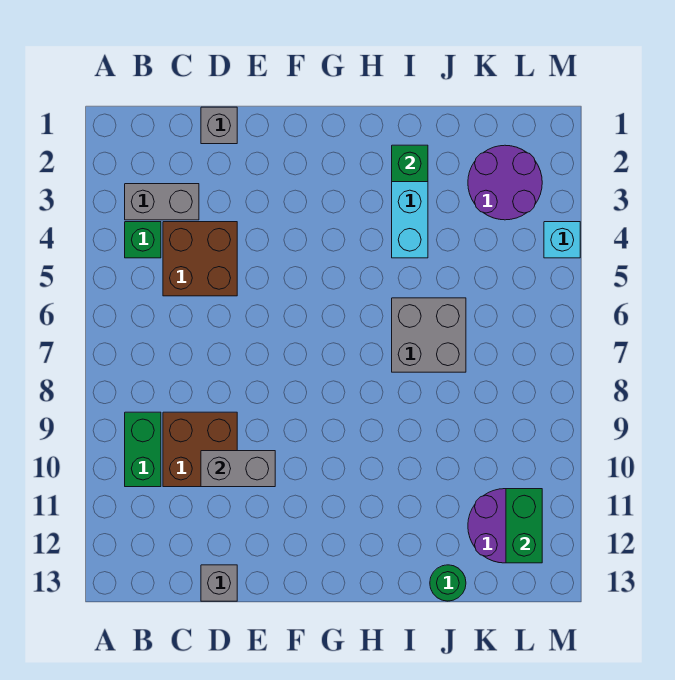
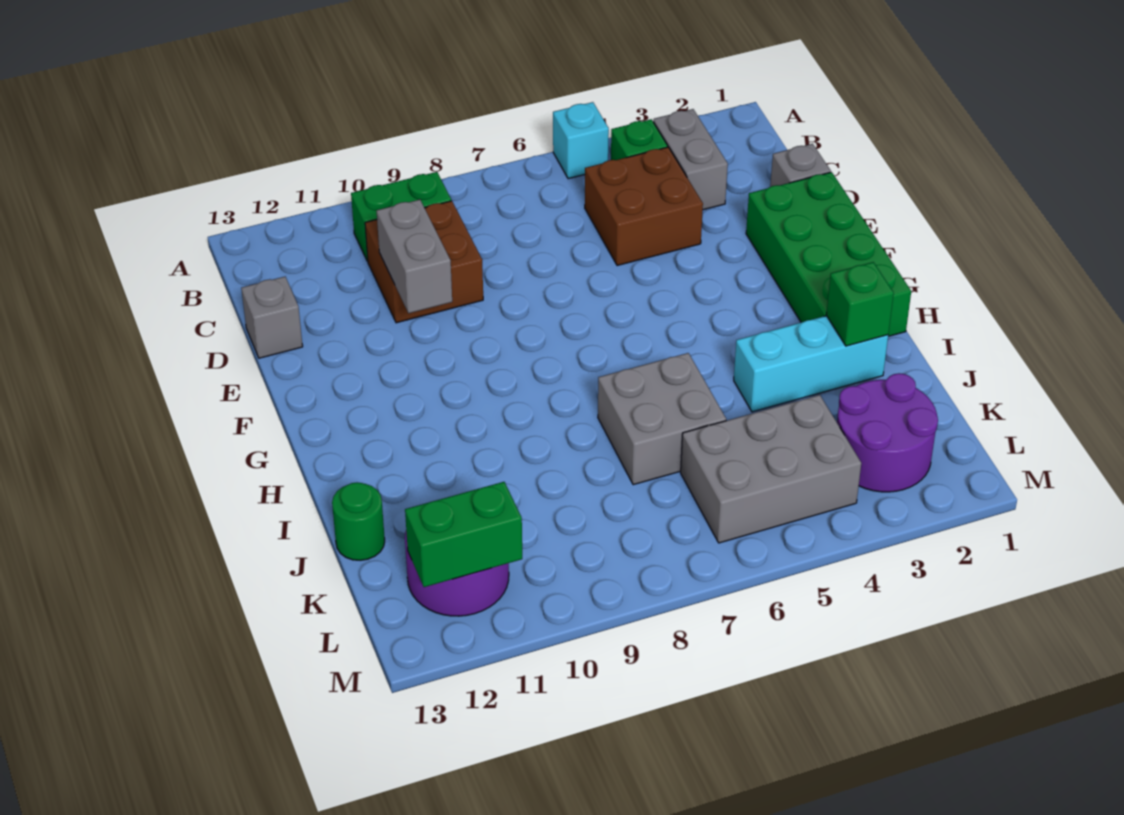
none -> green 2x4 brick [746,172,911,336]
none -> grey 2x3 brick [681,395,861,543]
cyan 1x1 brick [544,222,580,258] -> cyan 1x1 brick moved to [553,102,609,179]

